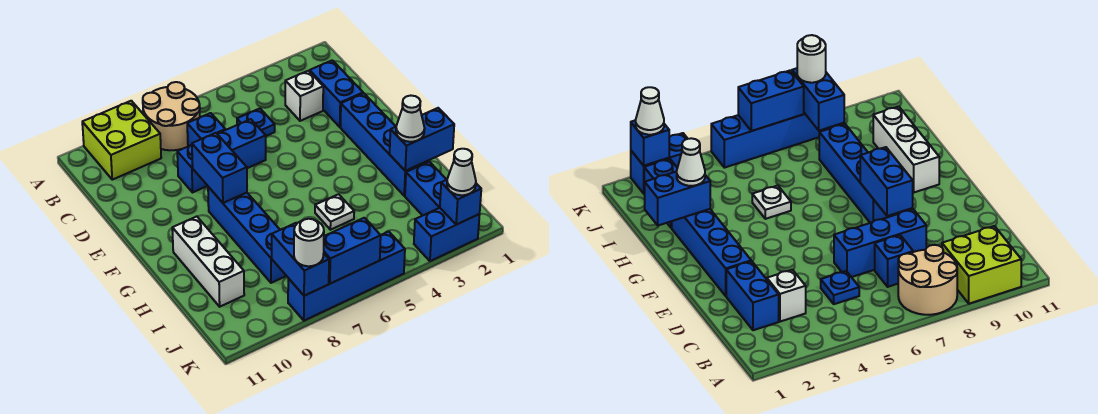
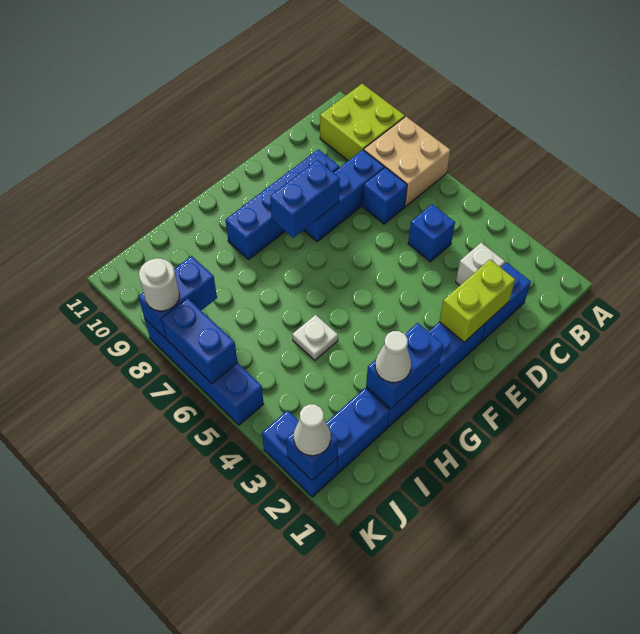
tan 2x2 round brick [143,82,200,150] -> tan 2x2 brick [364,117,450,206]
blue 1x1 plate [237,109,275,136] -> blue 1x1 brick [408,204,455,262]
none -> lime 1x2 brick [439,260,515,342]
blue 1x3 brick [177,119,266,192] -> blue 1x3 brick turned to [304,150,384,242]
blue 1x4 brick [208,187,286,283] -> blue 1x4 brick moved to [225,149,339,259]
white 1x3 brick [172,216,244,307] -> none
blue 1x2 brick [390,108,454,171] -> blue 1x2 brick turned to [366,323,443,409]

